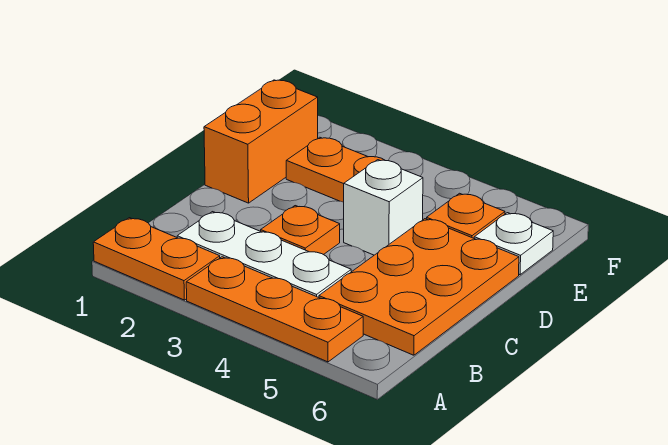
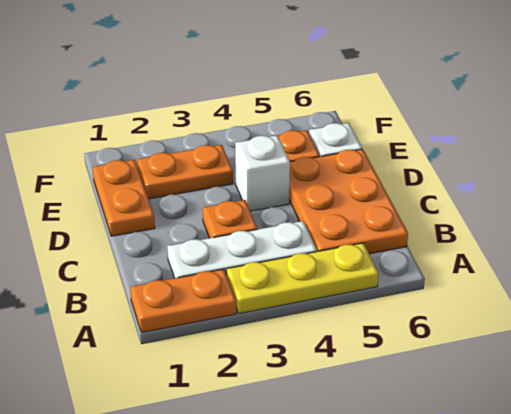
orange 1x3 plate [186,257,363,362] -> yellow 1x3 plate [226,243,379,314]
orange 1x2 brick [204,80,318,203] -> orange 1x2 plate [93,160,155,236]

